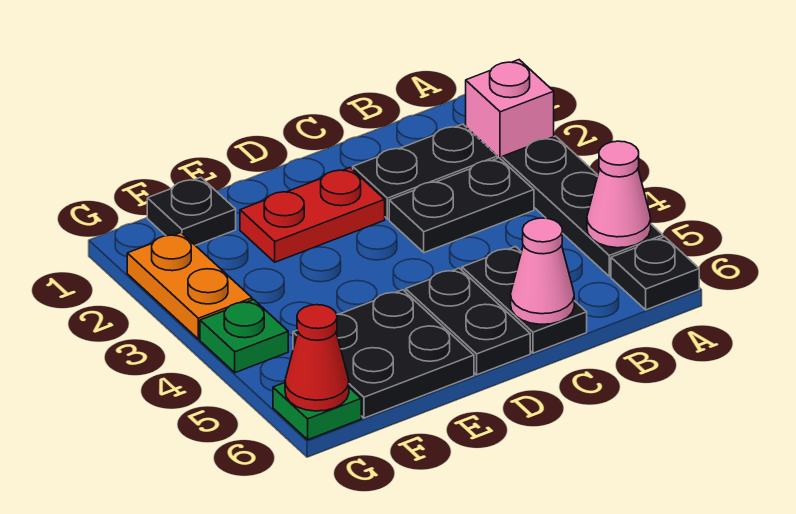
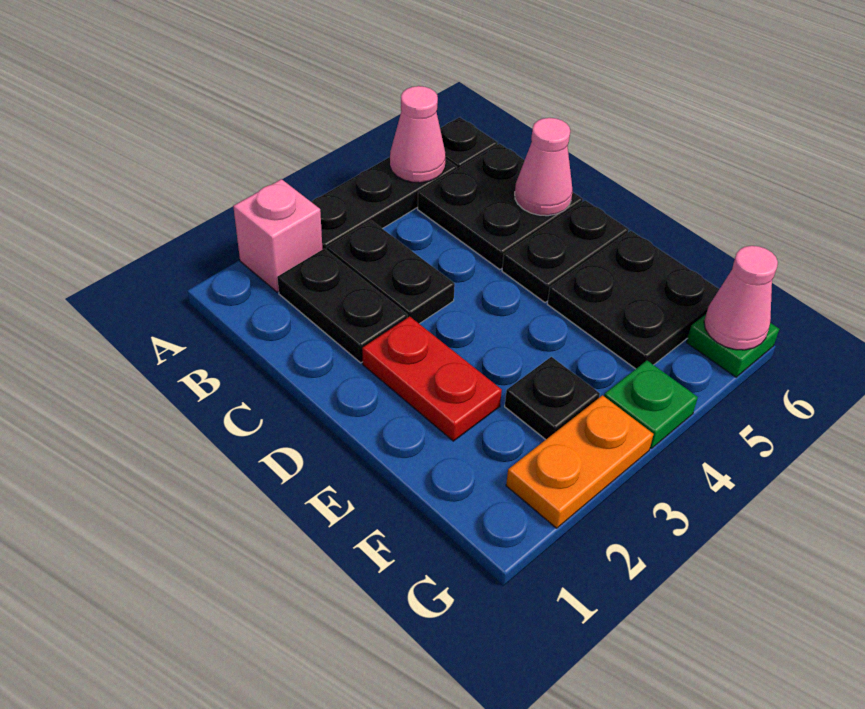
black 1x2 plate [462,247,587,353] -> black 2x2 plate [418,144,583,270]
black 1x1 plate [147,177,236,245] -> black 1x1 plate moved to [505,357,600,440]
red 1x1 cone [285,305,349,411] -> pink 1x1 cone [704,246,778,350]

